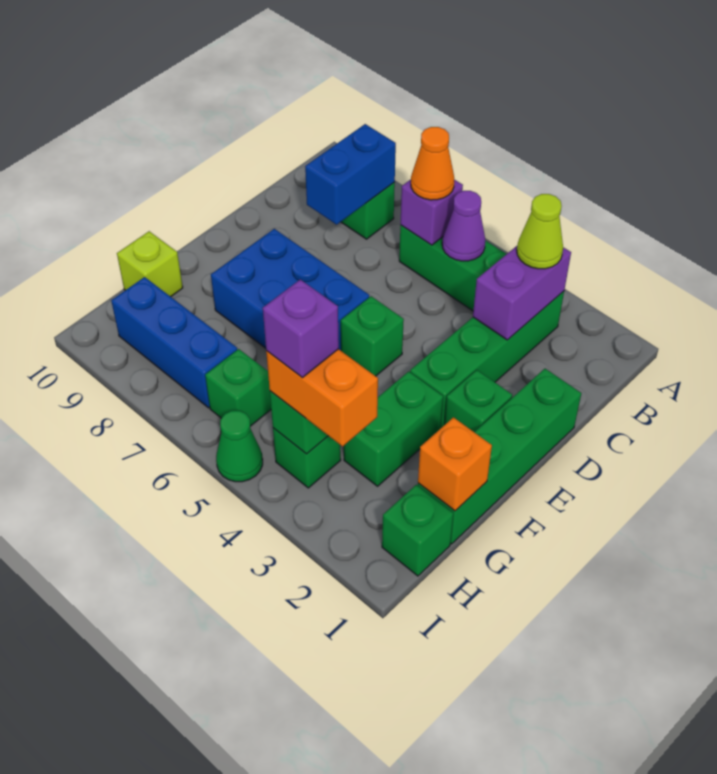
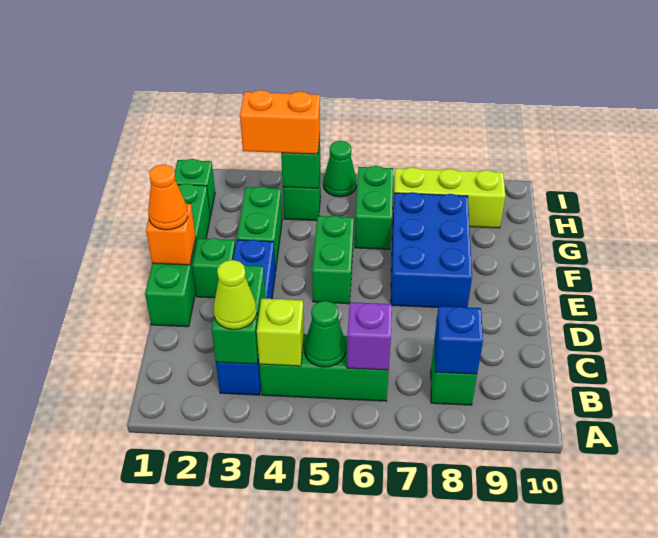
green 1x4 brick [410,291,564,428] -> blue 1x4 brick [216,240,275,395]
purple 1x2 brick [473,246,571,340] -> green 1x2 brick [211,265,266,364]
purple 1x1 cone [442,191,485,261] -> green 1x1 cone [304,301,346,367]
orange 1x1 cone [411,127,454,200] -> orange 1x1 cone moved to [148,165,188,230]
blue 1x2 brick [305,124,396,225] -> blue 1x1 brick [434,306,483,374]
green 1x1 brick [341,296,404,376] -> green 1x2 brick [312,216,354,304]
blue 2x3 brick [211,229,369,351] -> blue 2x3 brick turned to [391,192,472,307]
orange 1x1 brick [418,418,492,511] -> orange 1x1 brick moved to [146,204,196,265]
lime 1x1 brick [117,231,183,297] -> lime 1x1 brick moved to [257,298,304,366]
purple 1x1 brick [263,280,339,378] -> none
green 1x1 brick [205,349,271,426] -> green 1x2 brick [355,166,393,249]
blue 1x3 brick [111,277,237,408] -> lime 1x3 brick [393,167,505,228]

